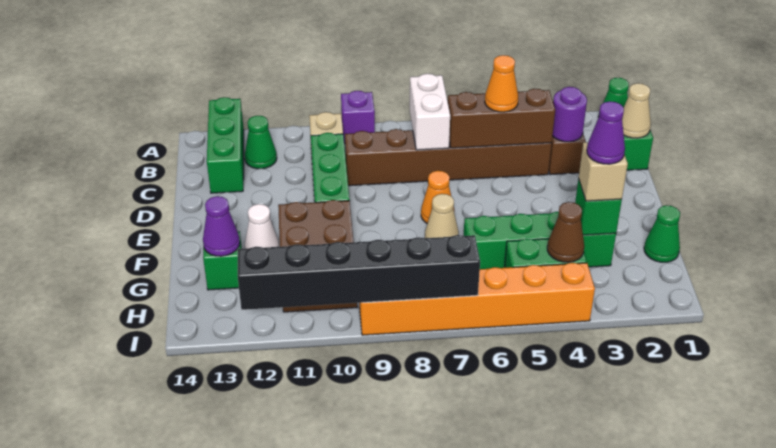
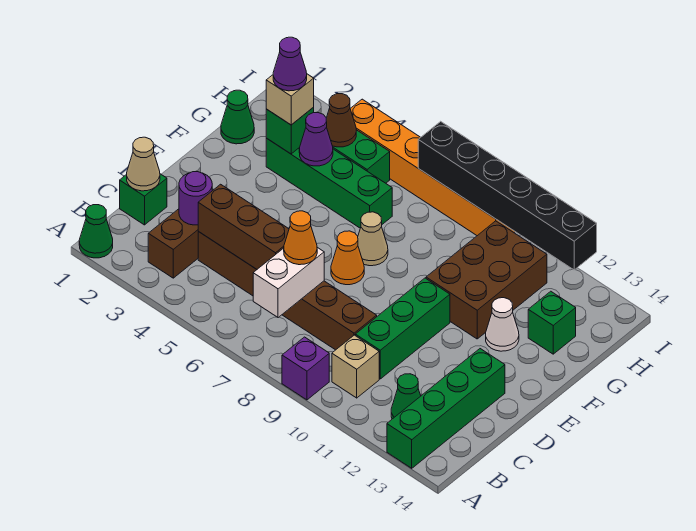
green 1x3 brick [207,97,244,193] -> green 1x4 brick [387,349,505,468]
orange 1x1 cone [485,55,518,112] -> orange 1x1 cone moved to [284,211,317,265]
purple 1x1 cone [203,196,240,256] -> purple 1x1 cone moved to [299,113,333,166]

